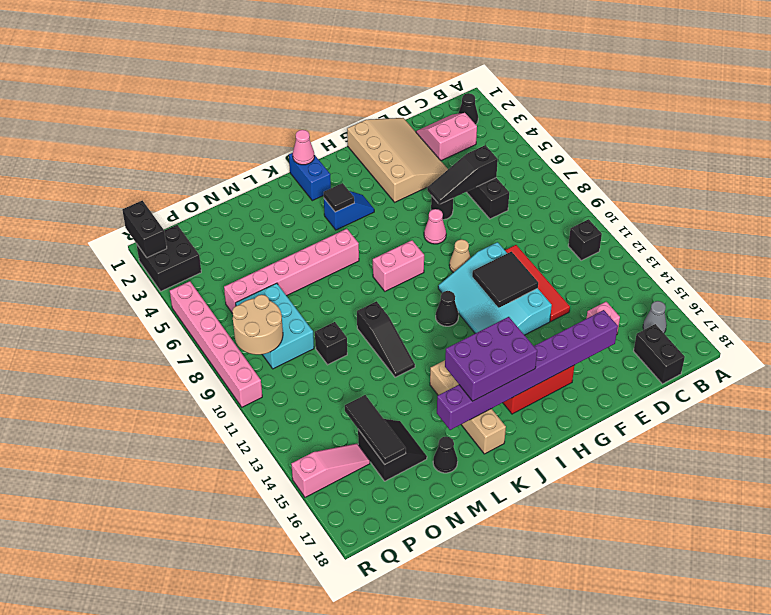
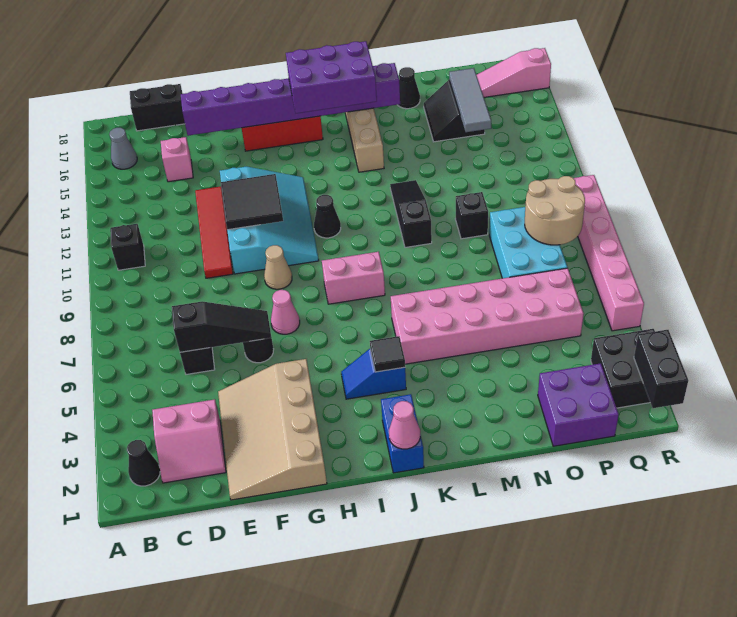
black 1x2 brick [634,324,685,384] -> black 1x2 brick turned to [130,84,185,131]
pink 1x6 brick [224,229,359,312] -> pink 2x6 brick [391,268,584,364]
none -> purple 2x2 brick [538,363,619,446]
black 1x3 tile [345,395,406,464] -> grey 1x3 tile [449,68,491,132]
pink 1x3 slope [291,444,370,497] -> pink 1x3 slope moved to [477,48,551,97]

